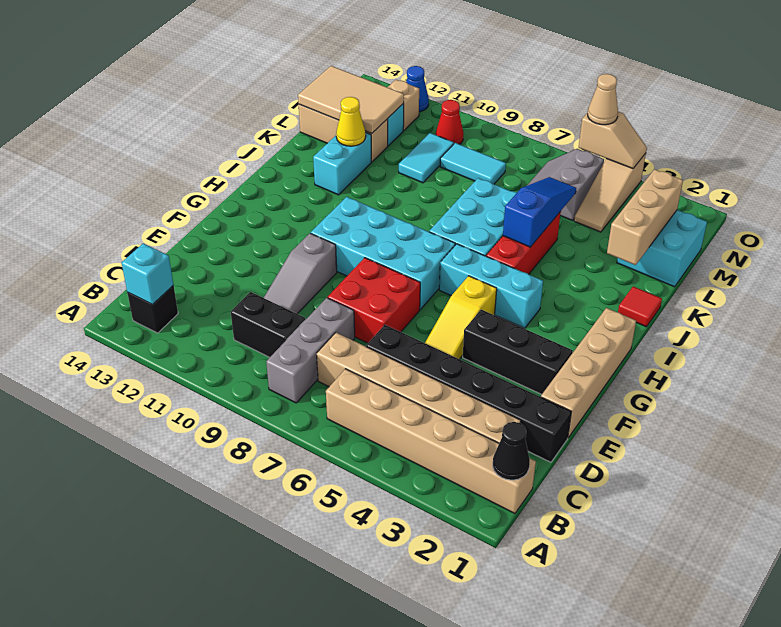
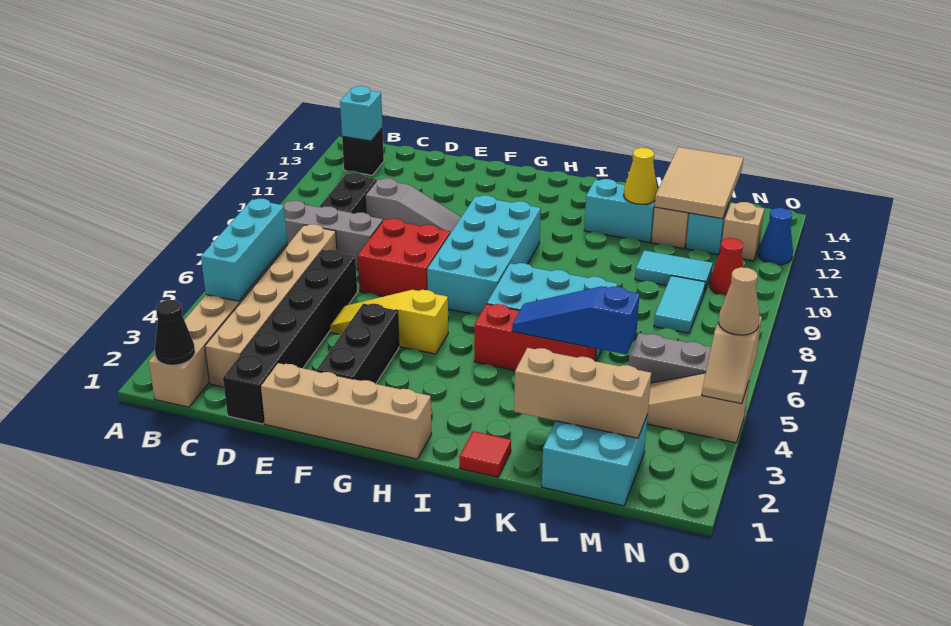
grey 1x3 slope [264,233,337,314] -> grey 1x3 slope turned to [365,178,461,233]
cyan 1x3 brick [439,244,543,328] -> cyan 1x3 brick moved to [201,199,287,301]
blue 1x3 slope [503,177,576,247] -> blue 1x3 slope turned to [512,286,640,354]

